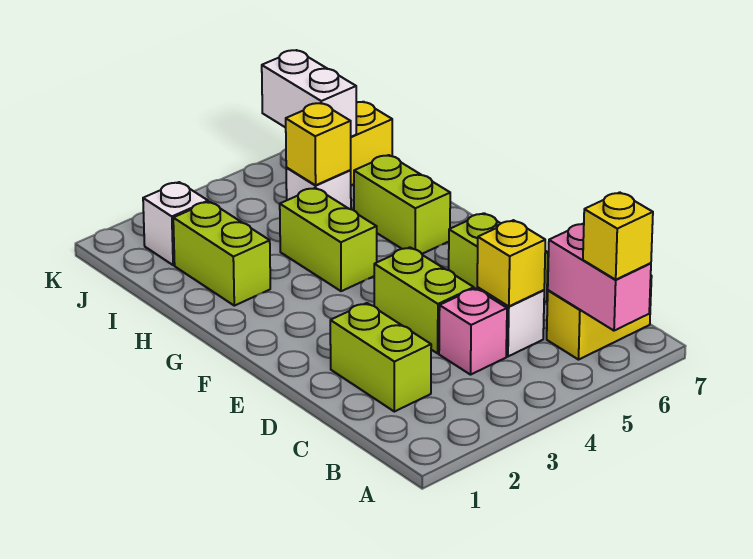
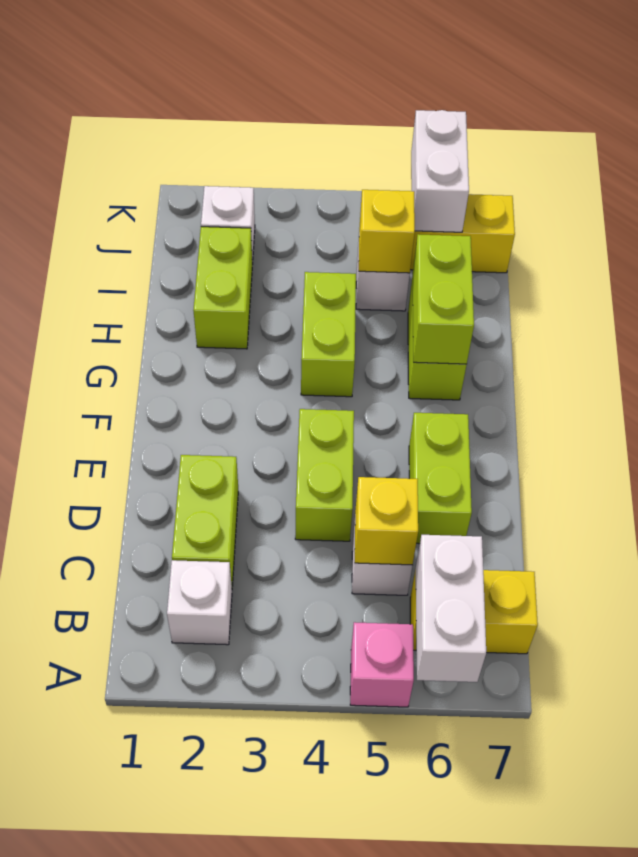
pink 1x2 brick [548,223,651,331] -> white 1x2 brick [416,535,486,682]
yellow 1x1 brick [583,192,653,280] -> none
none -> white 1x1 brick [167,560,232,645]
pink 1x1 brick [439,288,507,375] -> pink 1x1 brick moved to [350,622,414,707]
none -> lime 1x2 brick [413,234,474,364]

